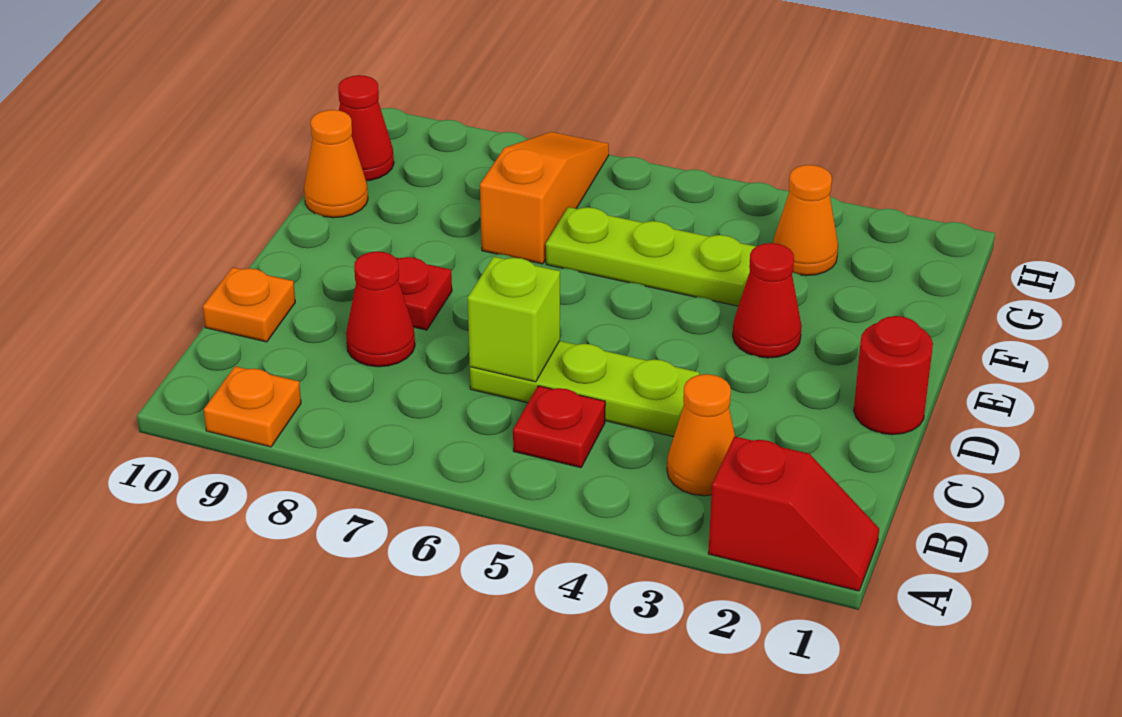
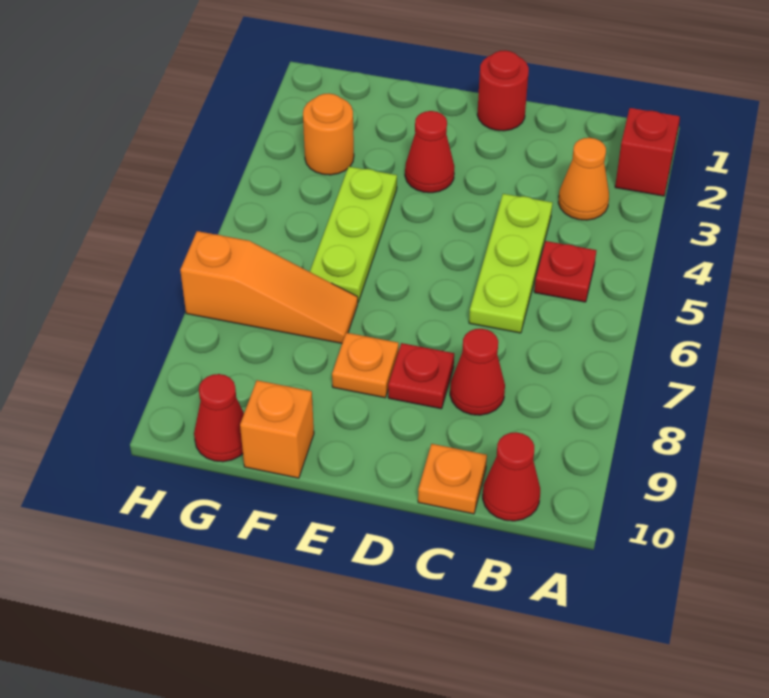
orange 1x1 plate [204,366,301,447] -> orange 1x1 plate moved to [332,333,399,398]
none -> red 1x1 cone [483,432,540,521]
lime 1x1 brick [468,257,560,382] -> none
orange 1x3 slope [480,132,609,264] -> orange 1x3 slope turned to [180,231,358,343]
orange 1x1 cone [304,110,368,218] -> orange 1x1 brick [240,380,314,478]
orange 1x1 cone [773,165,838,276] -> orange 1x1 round brick [303,93,354,175]

